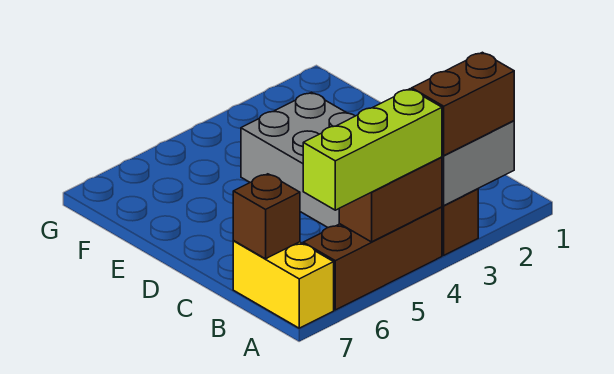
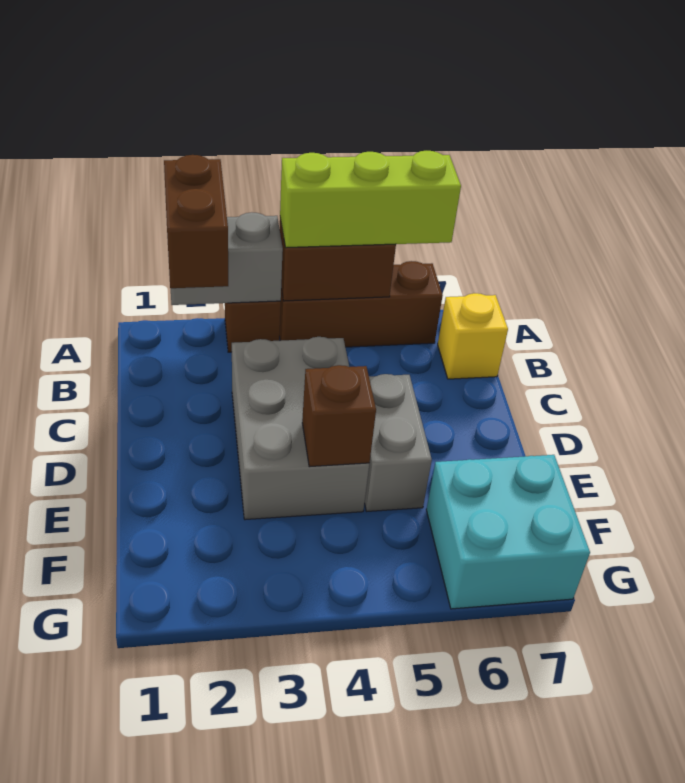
brown 1x2 brick [412,52,514,155] -> brown 1x2 brick turned to [164,155,228,288]
yellow 1x2 brick [233,241,334,328] -> yellow 1x1 brick [438,293,508,379]
brown 1x1 brick [233,174,300,259] -> brown 1x1 brick moved to [302,365,376,467]
none -> grey 1x2 brick [365,374,432,511]
none -> cyan 2x2 brick [426,455,590,609]

